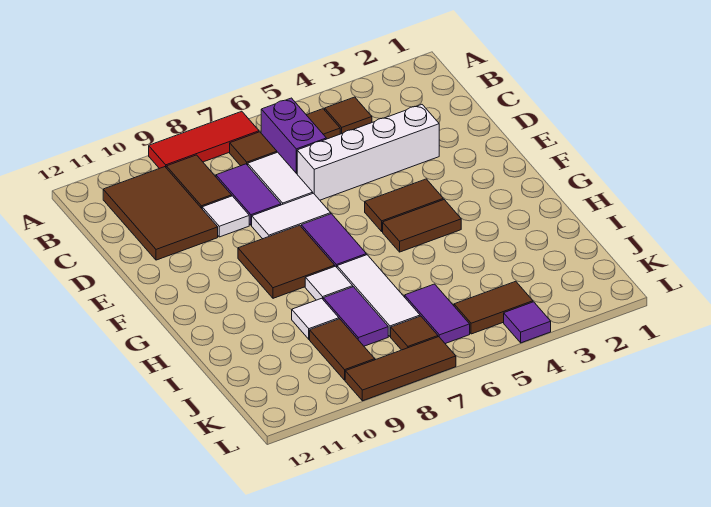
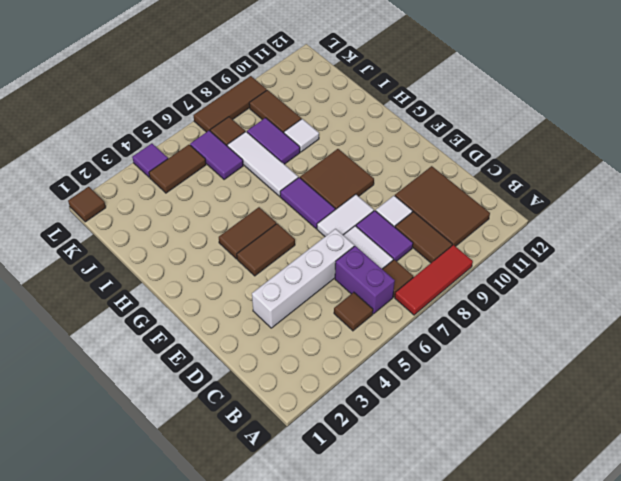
brown 1x1 tile [325,97,372,134] -> brown 1x1 tile moved to [68,187,106,222]
white 1x1 tile [305,266,353,300] -> none

